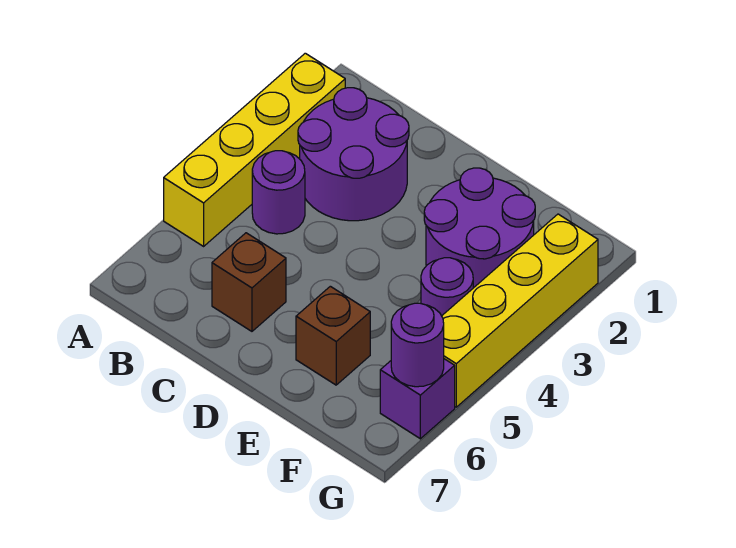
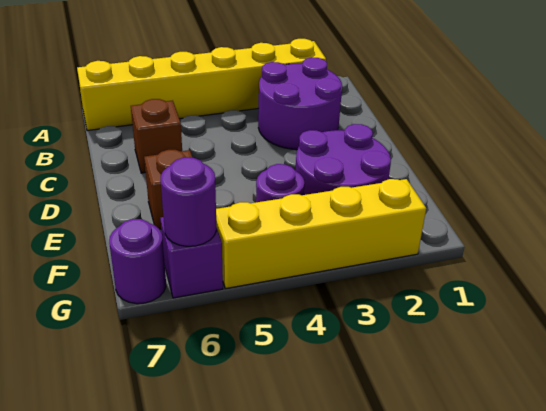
yellow 1x4 brick [164,53,345,246] -> yellow 1x6 brick [77,39,326,131]
purple 1x1 round brick [252,151,305,234] -> purple 1x1 round brick moved to [109,219,166,304]

